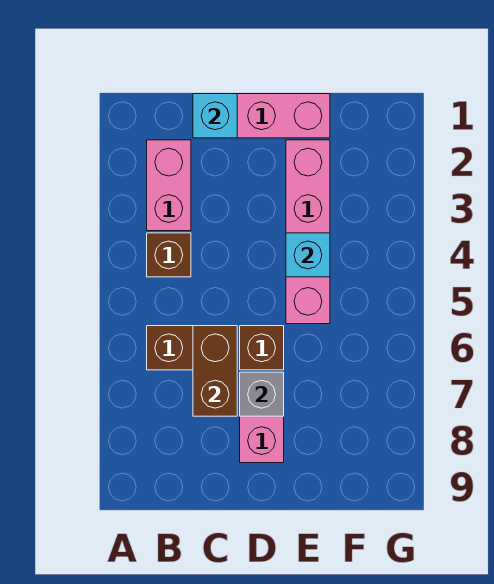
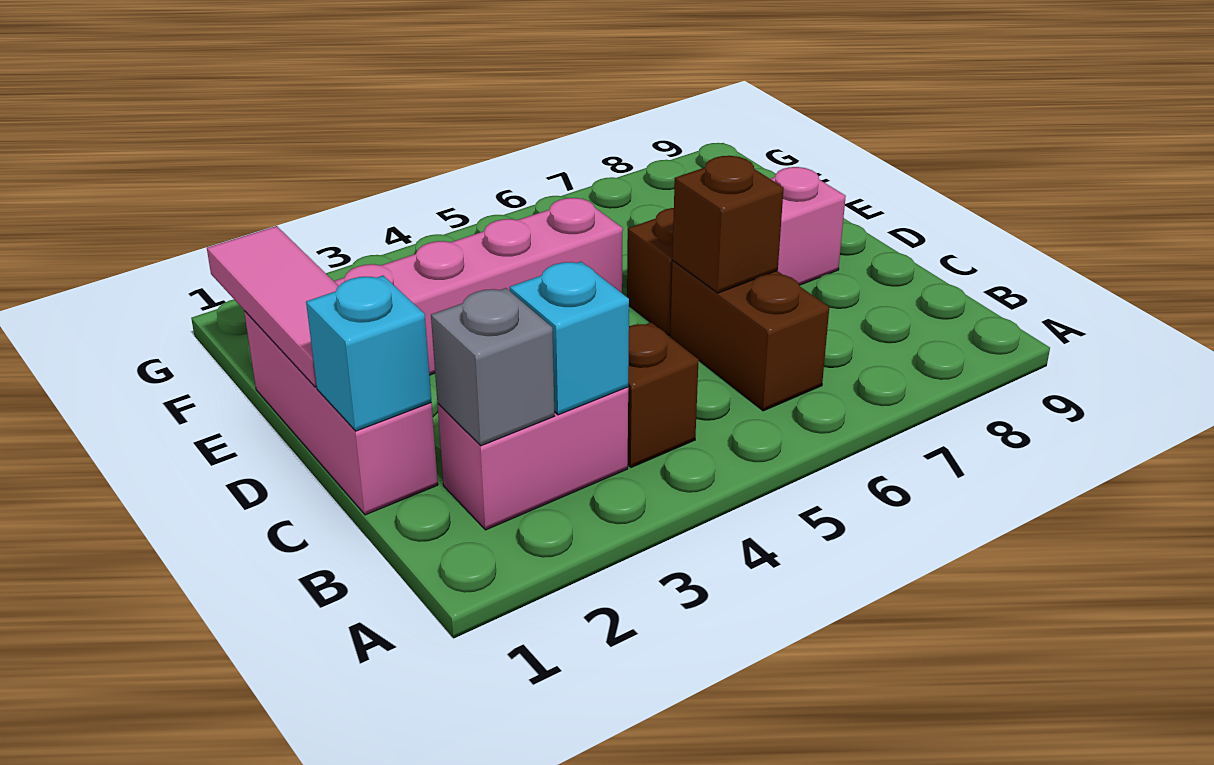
brown 1x2 brick [193,326,237,416] -> brown 1x1 brick [672,156,784,293]
none -> pink 1x3 tile [207,226,338,387]
grey 1x1 brick [240,372,284,416] -> grey 1x1 brick moved to [431,288,554,446]
cyan 1x1 brick [286,233,330,277] -> cyan 1x1 brick moved to [510,262,629,415]

